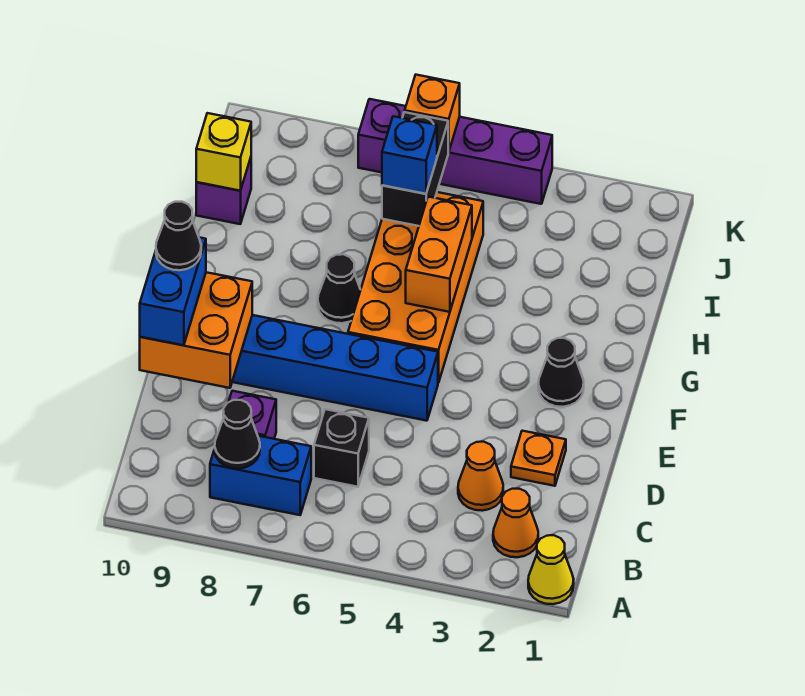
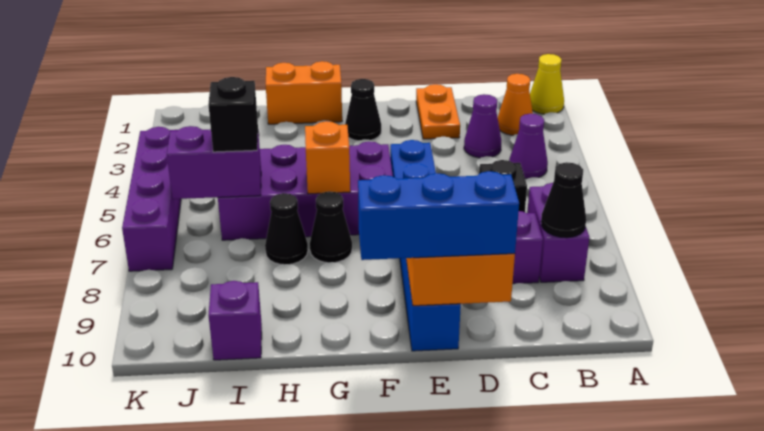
none -> purple 1x1 cone [509,114,548,179]
blue 1x2 brick [210,436,311,515] -> purple 1x2 brick [527,183,589,282]
orange 1x1 cone [458,442,503,511] -> purple 1x1 cone [464,94,501,158]
orange 1x1 plate [511,431,566,486] -> orange 1x2 plate [416,84,460,139]
blue 1x2 brick [140,237,206,345] -> blue 1x3 brick [358,171,519,260]
black 1x1 cone [156,202,201,270] -> black 1x1 cone moved to [265,193,308,264]
orange 2x4 brick [348,192,483,383] -> purple 2x4 brick [218,141,393,240]
orange 1x2 brick [406,197,472,312] -> orange 1x2 brick moved to [266,61,342,124]
black 1x2 brick [382,112,449,226] -> purple 1x2 brick [167,126,261,199]
blue 1x1 brick [382,116,437,194] -> black 1x1 brick [208,77,258,152]
yellow 1x1 brick [196,113,251,191] -> none
orange 1x1 brick [405,75,460,152] -> orange 1x1 brick moved to [305,121,350,194]

